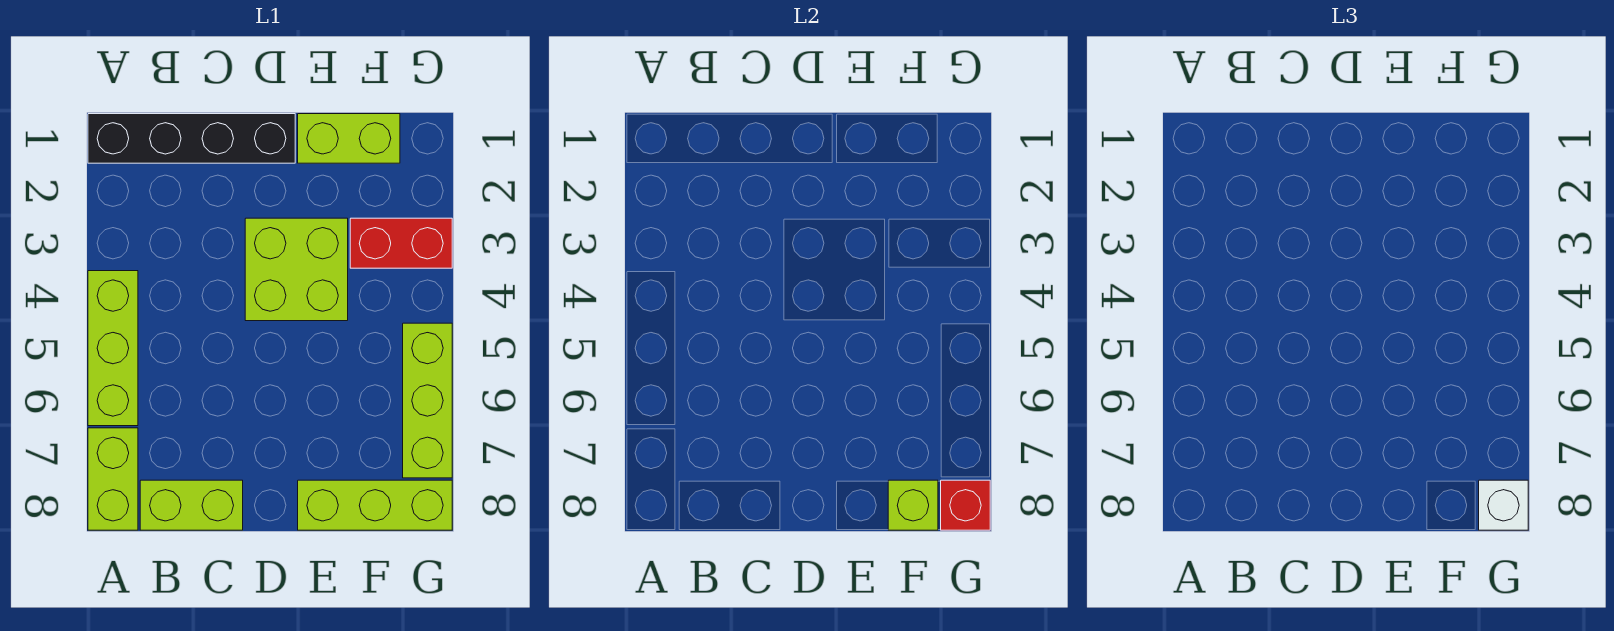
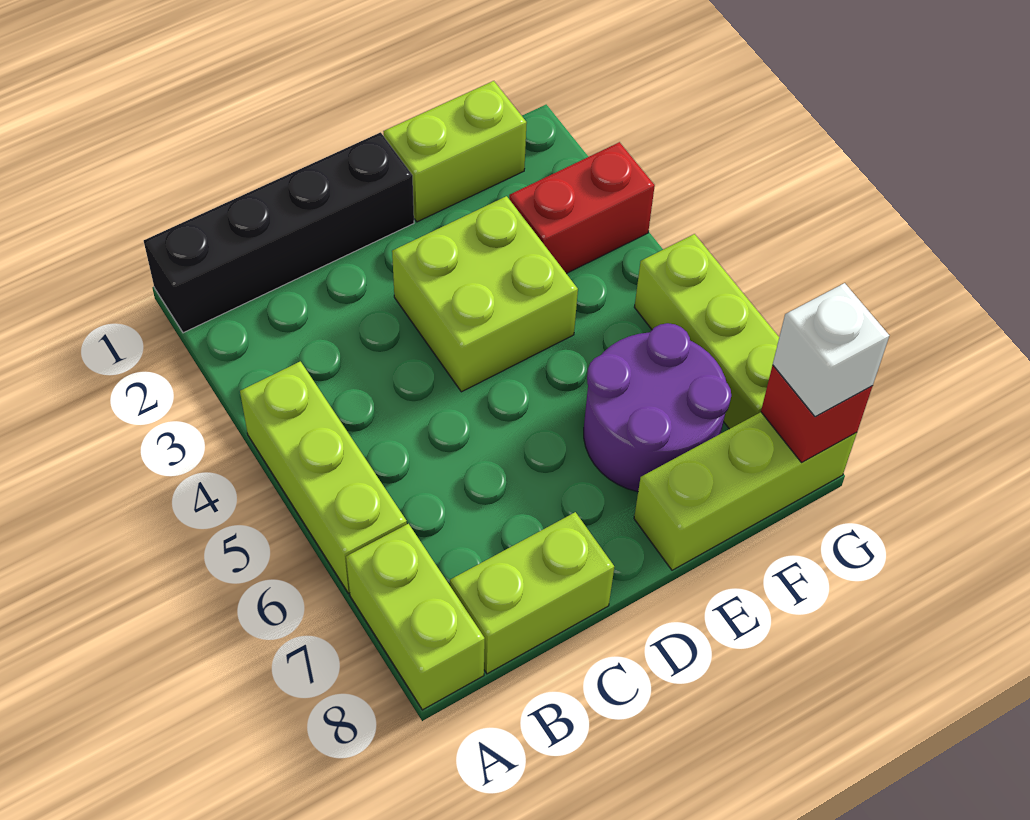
none -> purple 2x2 round brick [584,323,731,492]
lime 1x1 brick [888,480,938,530] -> none

